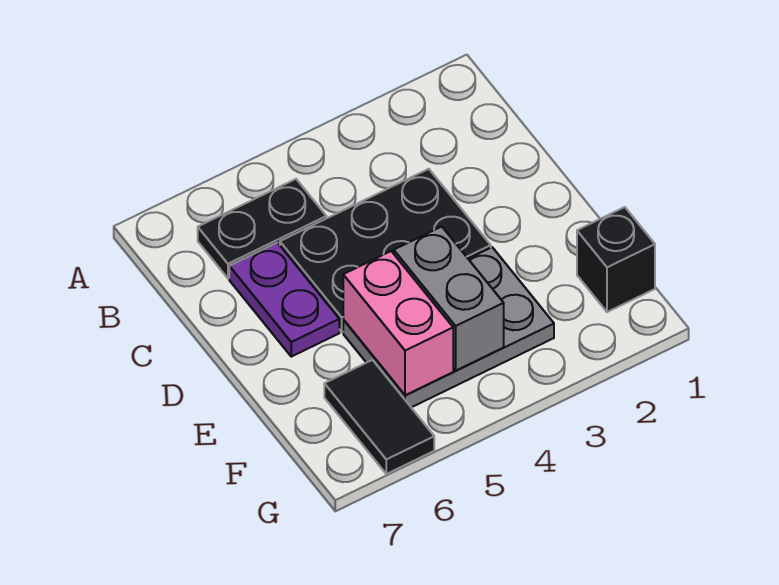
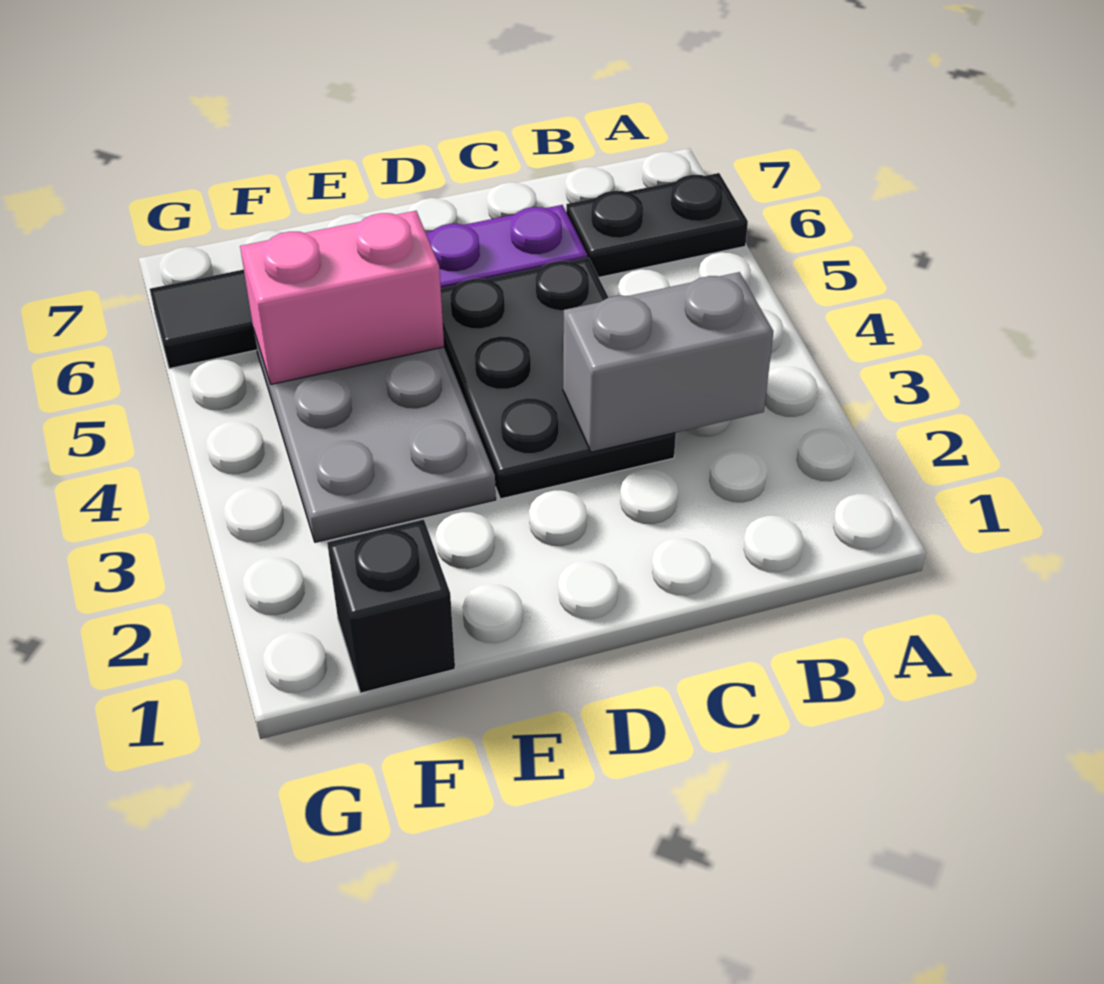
black 1x2 plate [198,179,326,278] -> black 1x2 plate turned to [566,173,748,277]
grey 1x2 brick [394,227,504,370] -> grey 1x2 brick moved to [563,272,773,452]

